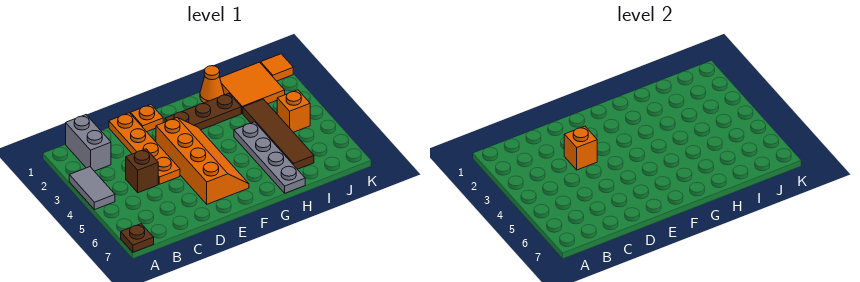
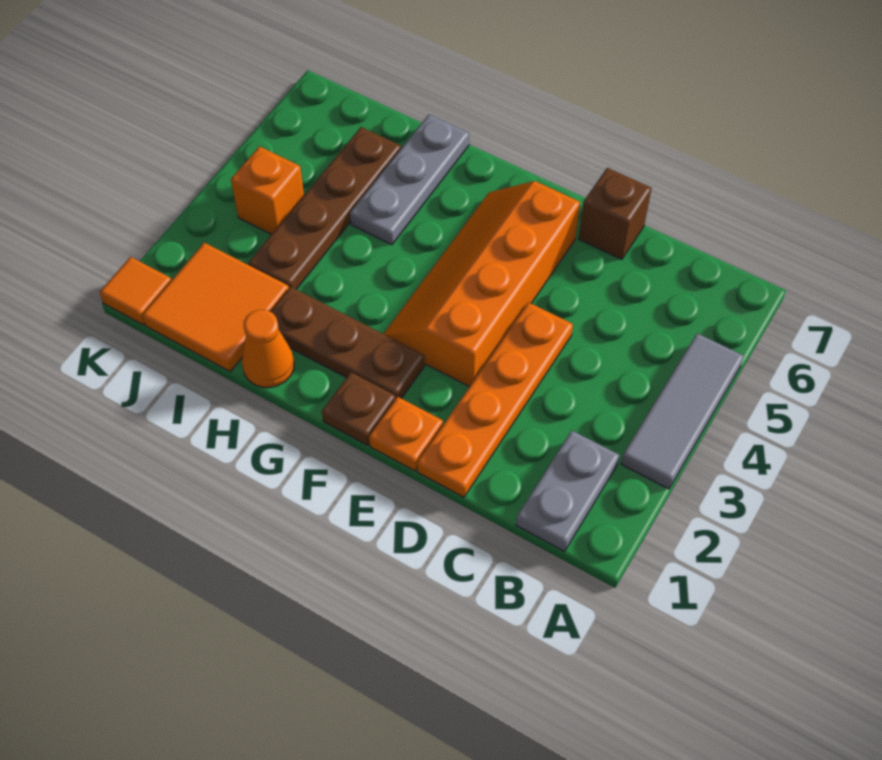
grey 1x2 tile [69,167,115,210] -> grey 1x3 tile [621,333,744,489]
brown 1x1 plate [121,224,154,252] -> brown 1x1 plate moved to [322,372,396,445]
grey 1x2 brick [66,115,111,171] -> grey 1x2 plate [516,431,619,551]
brown 1x1 brick [126,149,158,193] -> brown 1x1 brick moved to [579,168,652,260]
orange 1x1 brick [564,126,597,170] -> none
grey 1x4 plate [234,122,305,193] -> grey 1x3 plate [350,114,469,245]
brown 1x4 tile [243,99,314,169] -> brown 1x4 plate [249,127,401,289]

